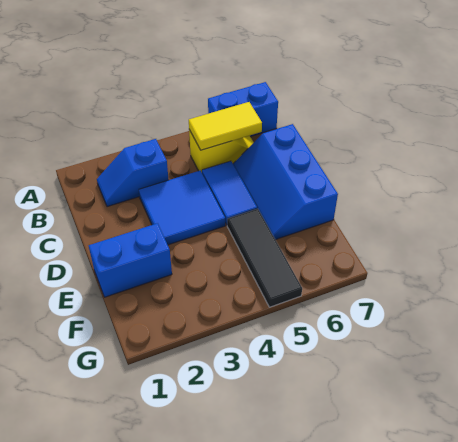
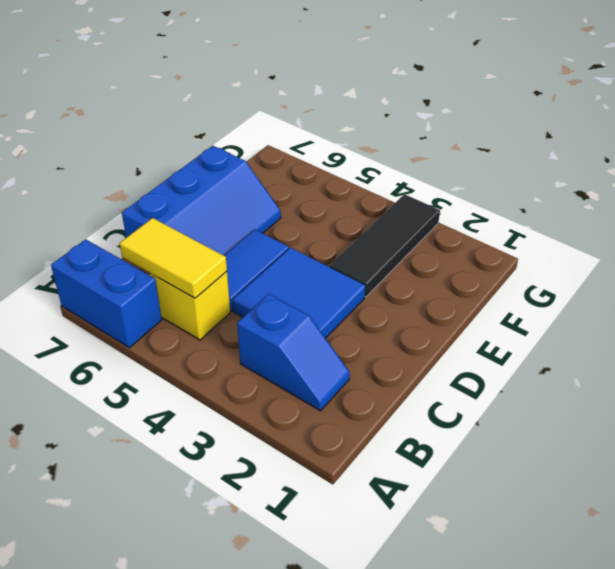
blue 1x2 brick [89,223,172,297] -> none
black 1x3 tile [227,209,302,307] -> black 1x3 tile moved to [329,194,440,297]

